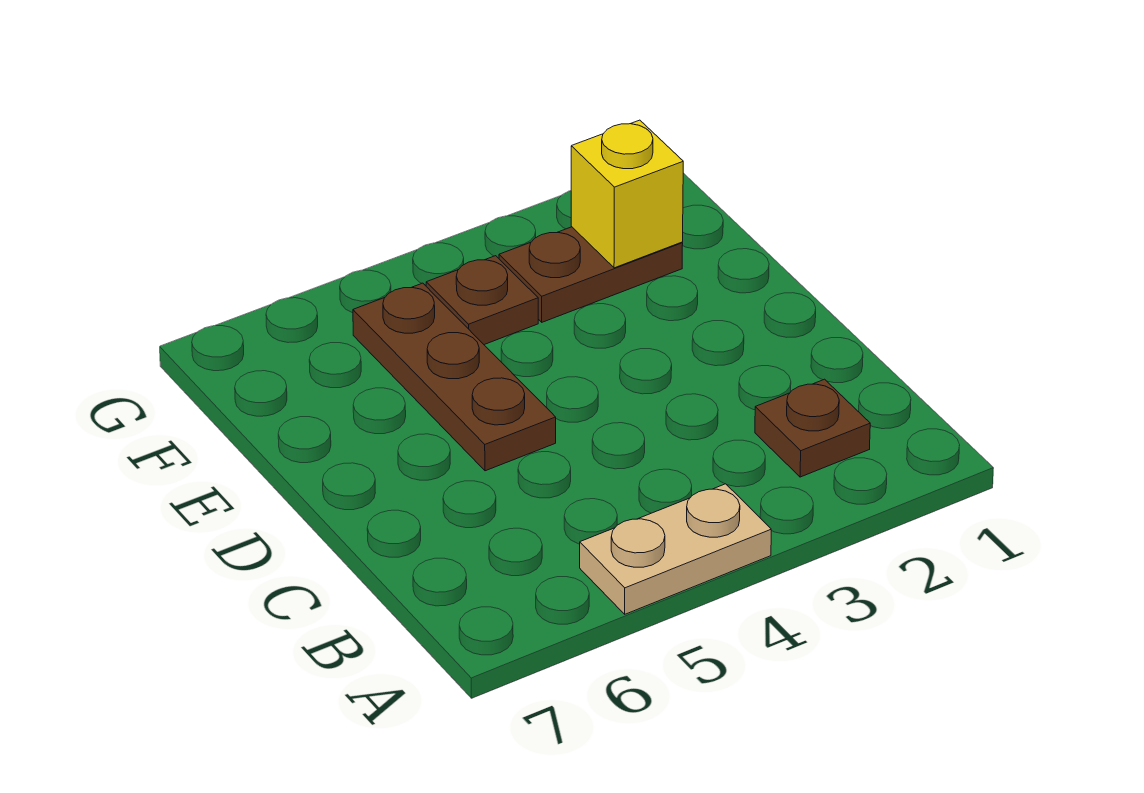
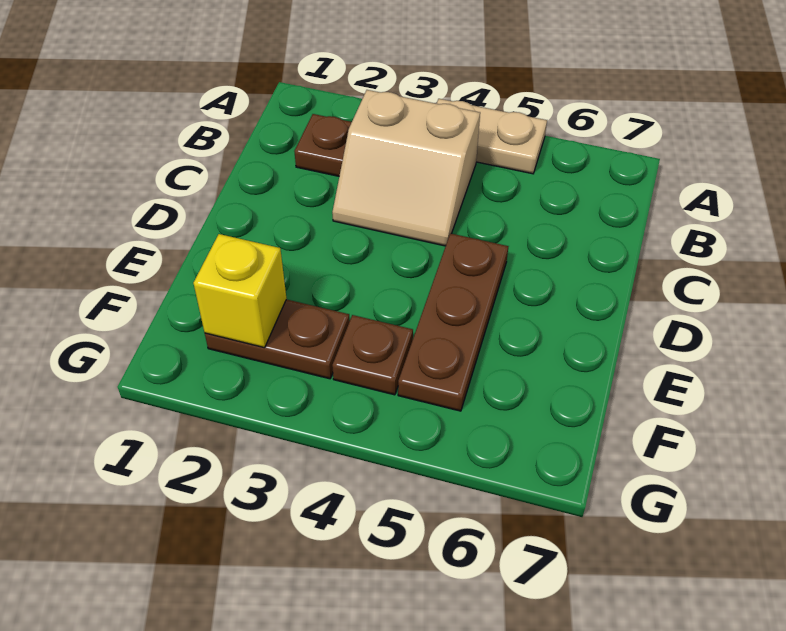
none -> tan 2x2 slope [332,90,480,246]

